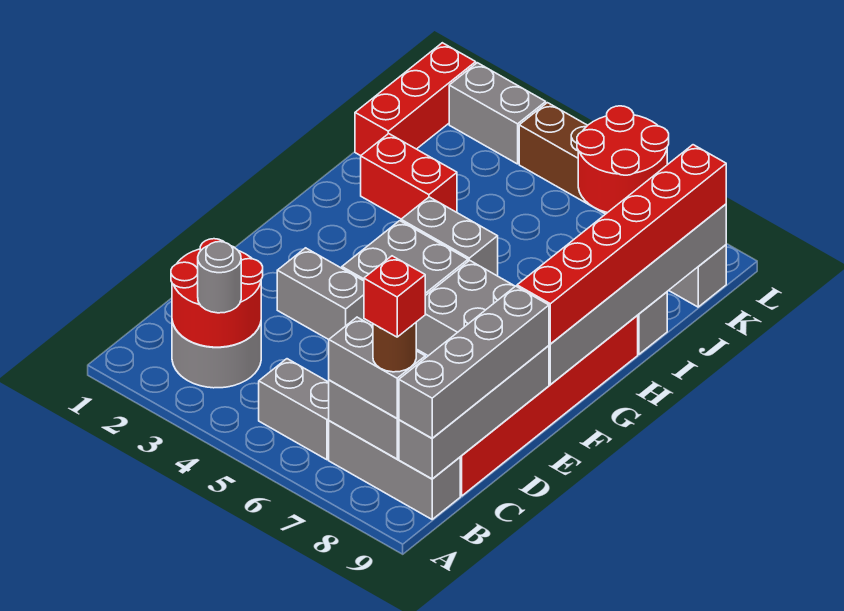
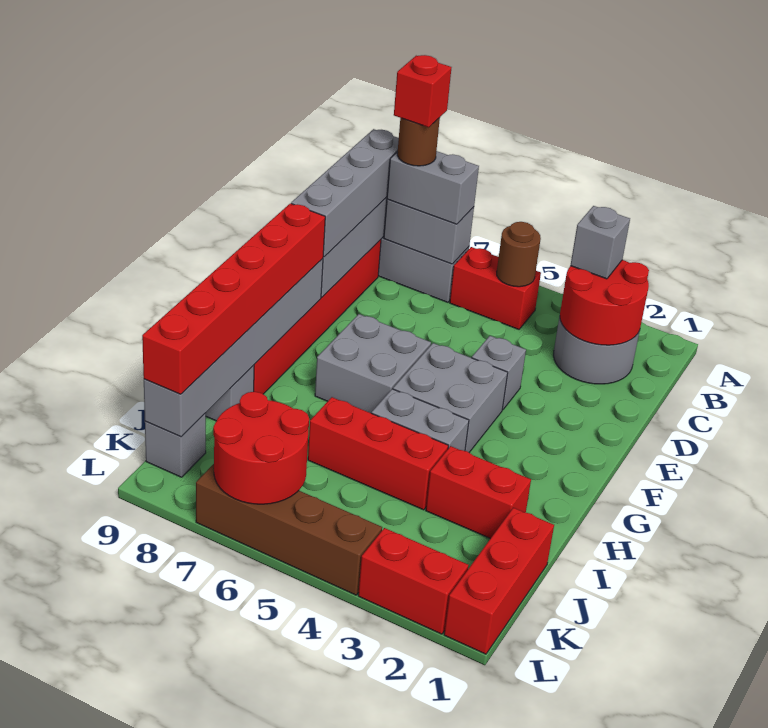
grey 1x1 round brick [198,242,241,313] -> grey 1x1 brick [570,206,630,279]
grey 1x2 brick [259,359,329,460] -> red 1x2 brick [450,247,541,329]
none -> brown 1x1 round brick [497,222,541,287]
grey 1x2 brick [277,248,373,340] -> grey 1x1 brick [472,336,526,410]
none -> red 1x3 brick [308,397,448,510]
grey 1x2 brick [449,63,546,164] -> red 1x2 brick [358,528,469,634]

